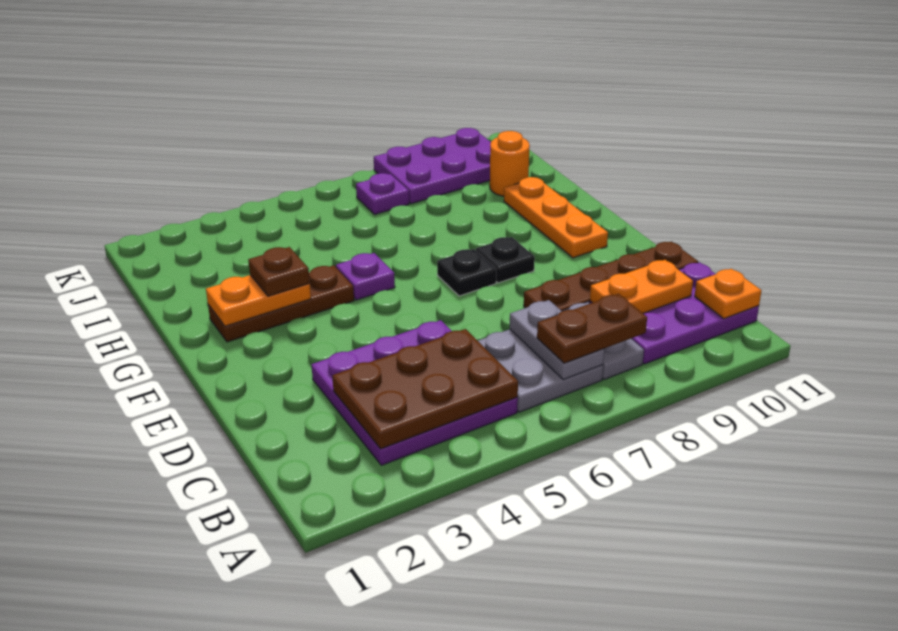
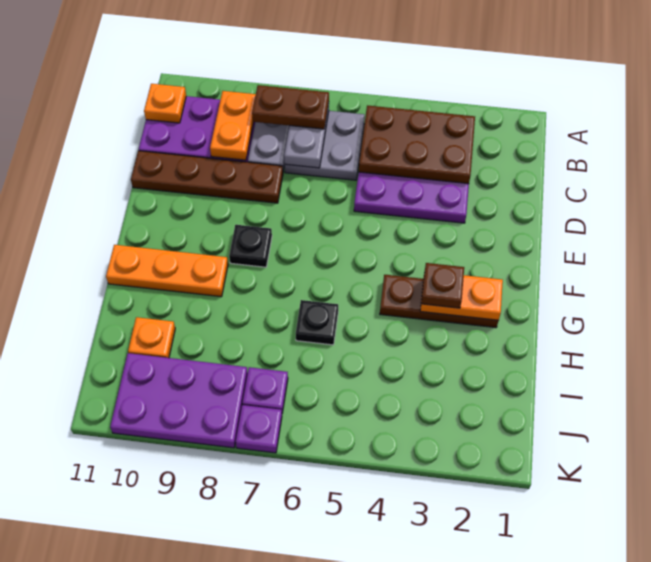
orange 1x2 plate [590,260,693,314] -> orange 1x2 plate turned to [210,91,256,160]
black 1x1 plate [437,249,496,296] -> black 1x1 plate moved to [296,300,338,345]
orange 1x3 plate [504,177,608,258] -> orange 1x3 plate turned to [106,245,228,297]
purple 1x1 plate [336,253,395,300] -> purple 1x1 plate moved to [236,405,282,453]
orange 1x1 round brick [490,131,530,196] -> orange 1x1 plate [128,317,175,358]

